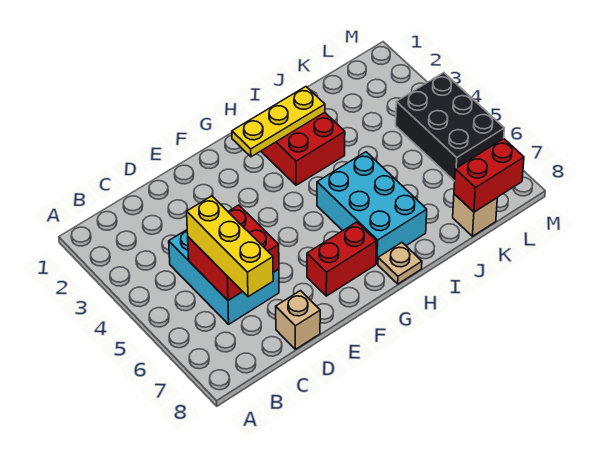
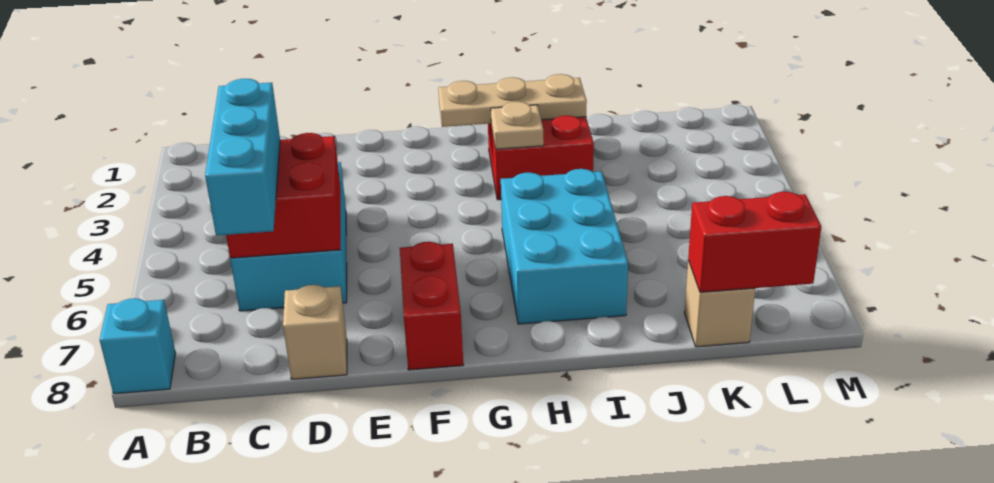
none -> cyan 1x1 brick [100,298,176,394]
yellow 1x3 brick [187,196,273,297] -> cyan 1x3 brick [205,79,280,236]
red 1x2 brick [307,222,376,296] -> red 1x2 brick turned to [400,242,463,370]
yellow 1x3 plate [232,87,325,157] -> tan 1x3 plate [438,74,587,127]
tan 1x1 plate [378,243,422,284] -> tan 1x1 plate moved to [491,102,544,149]
black 2x3 brick [396,73,504,181] -> none

